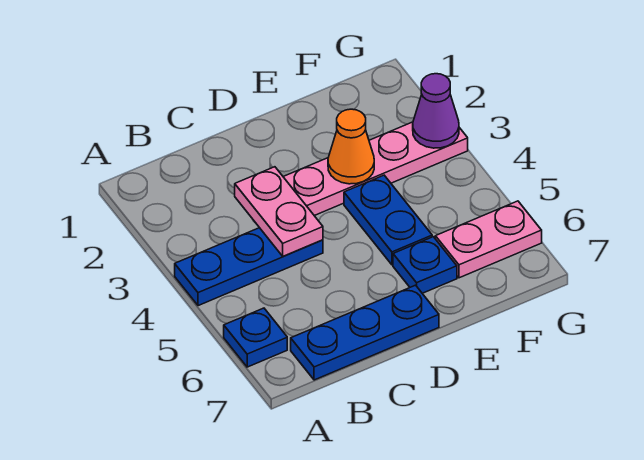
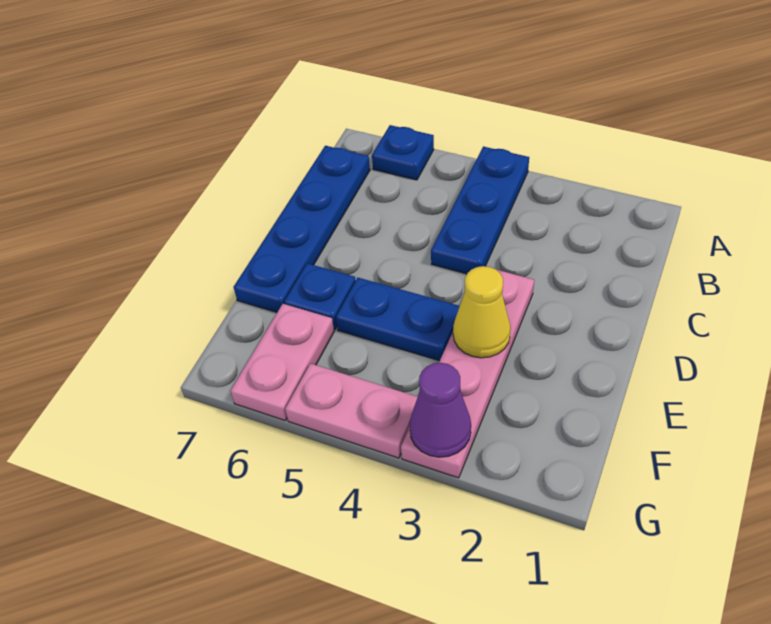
blue 1x3 plate [291,285,439,380] -> blue 1x4 plate [234,146,370,312]
pink 1x2 plate [235,167,323,256] -> pink 1x2 plate moved to [285,363,418,458]
orange 1x1 cone [328,109,374,184] -> yellow 1x1 cone [453,266,511,358]

